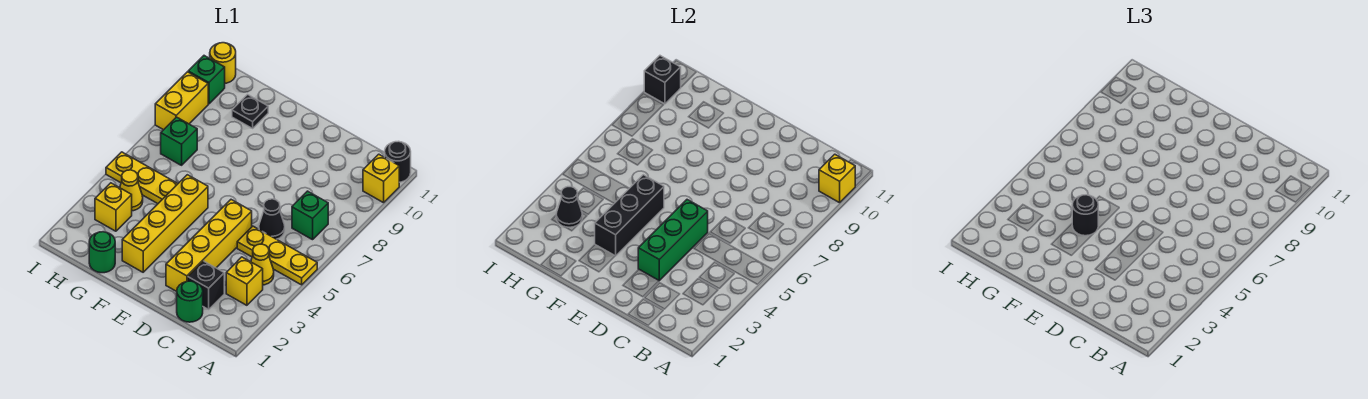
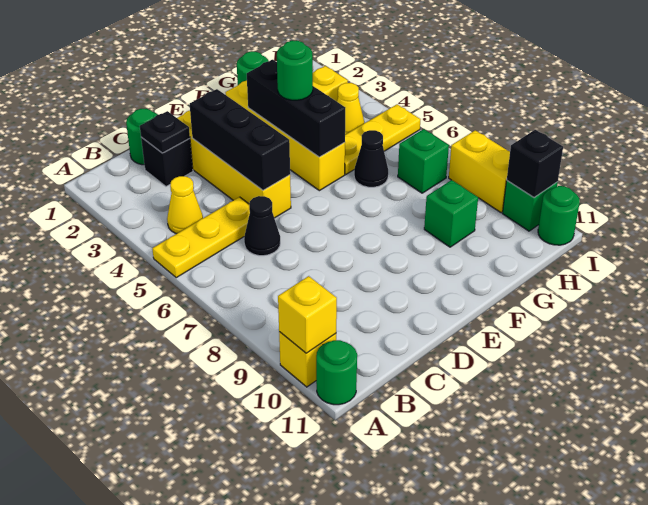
black 1x1 round brick [385,141,411,182] -> green 1x1 round brick [316,340,357,405]
yellow 1x1 brick [226,257,263,305] -> none
green 1x1 brick [292,191,328,240] -> green 1x1 brick moved to [424,180,478,247]
green 1x3 brick [638,200,708,281] -> black 1x3 brick [190,89,290,190]
black 1x1 round brick [1072,195,1098,236] -> green 1x1 round brick [277,40,313,100]
black 1x1 plate [232,95,268,128] -> black 1x1 plate moved to [140,111,190,153]
black 1x1 cone [556,187,582,227] -> black 1x1 cone moved to [354,130,388,187]
yellow 1x1 round brick [210,43,236,83] -> green 1x1 round brick [538,186,580,245]

